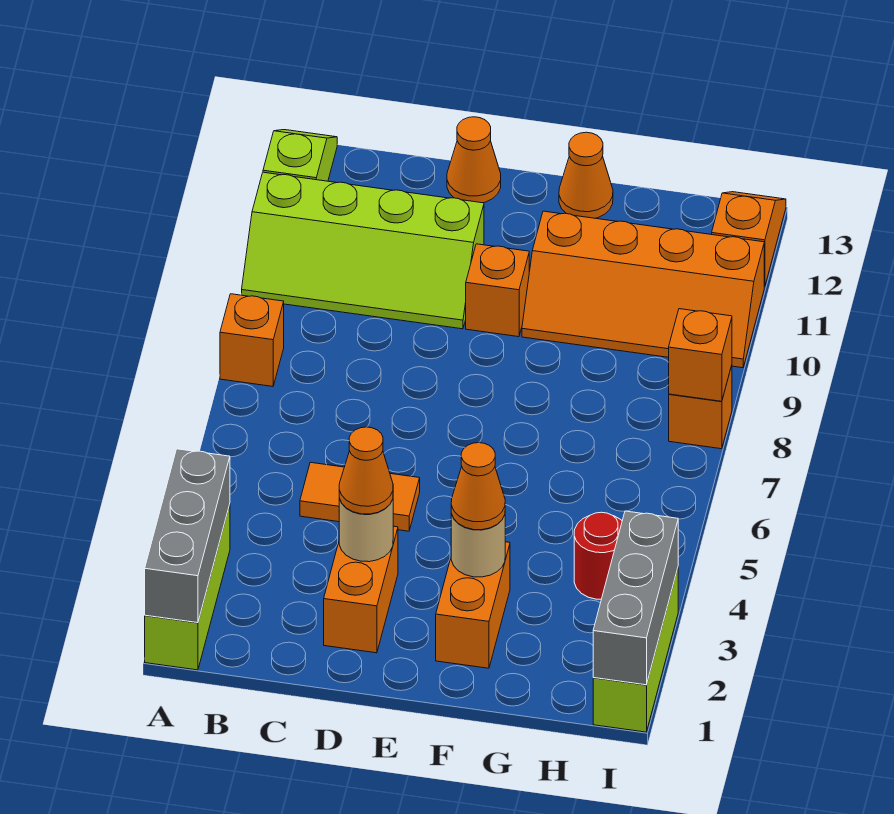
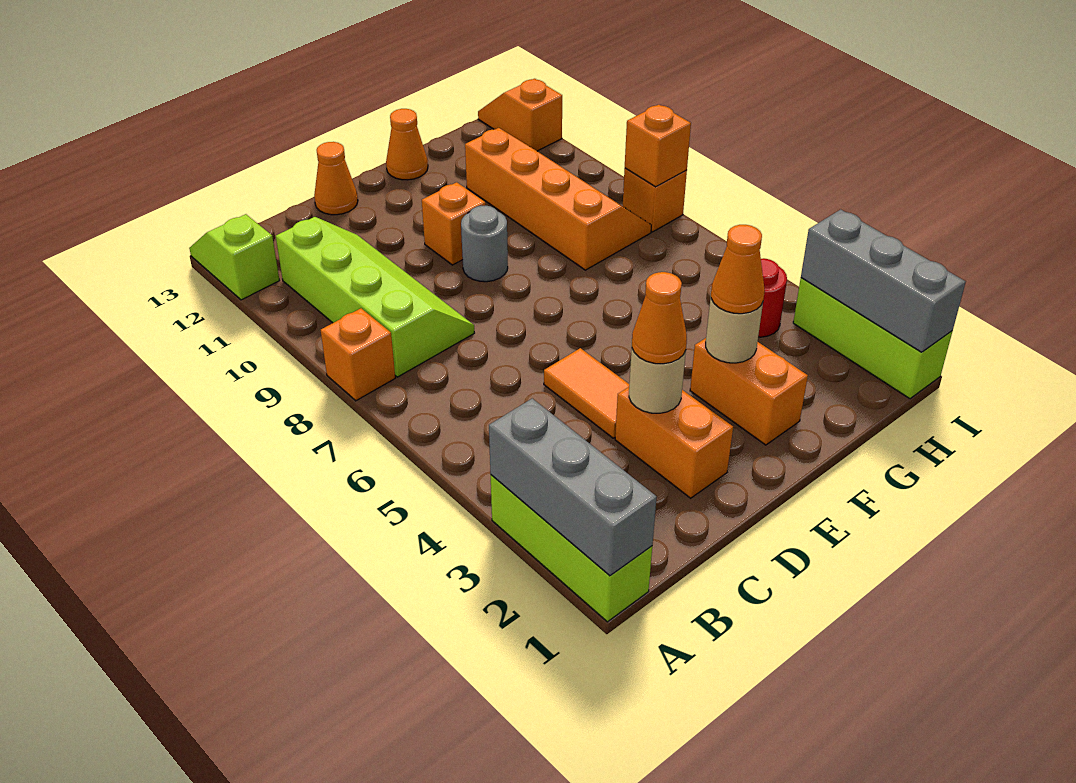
lime 2x4 slope [242,172,484,329] -> lime 2x4 slope turned to [276,217,474,377]
orange 1x2 tile [300,462,420,531] -> orange 1x2 tile turned to [544,348,629,438]
none -> grey 1x1 round brick [461,205,508,282]
orange 2x4 slope [522,211,764,368] -> orange 2x4 slope turned to [465,128,651,270]

